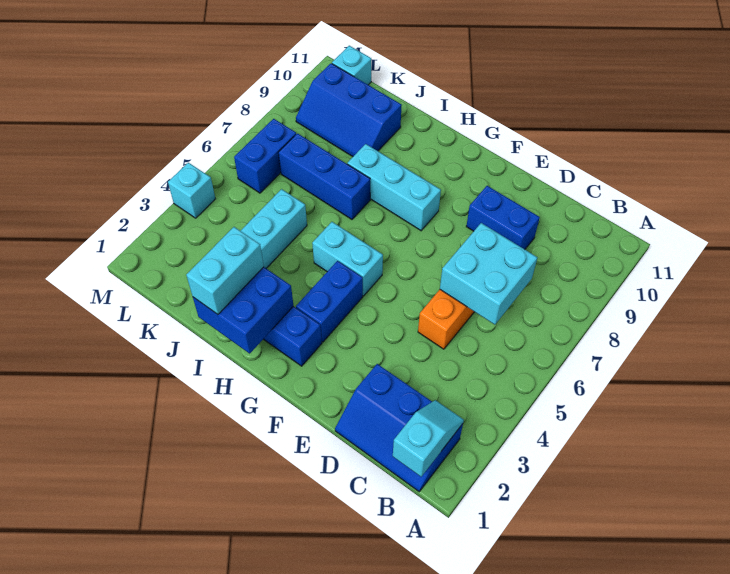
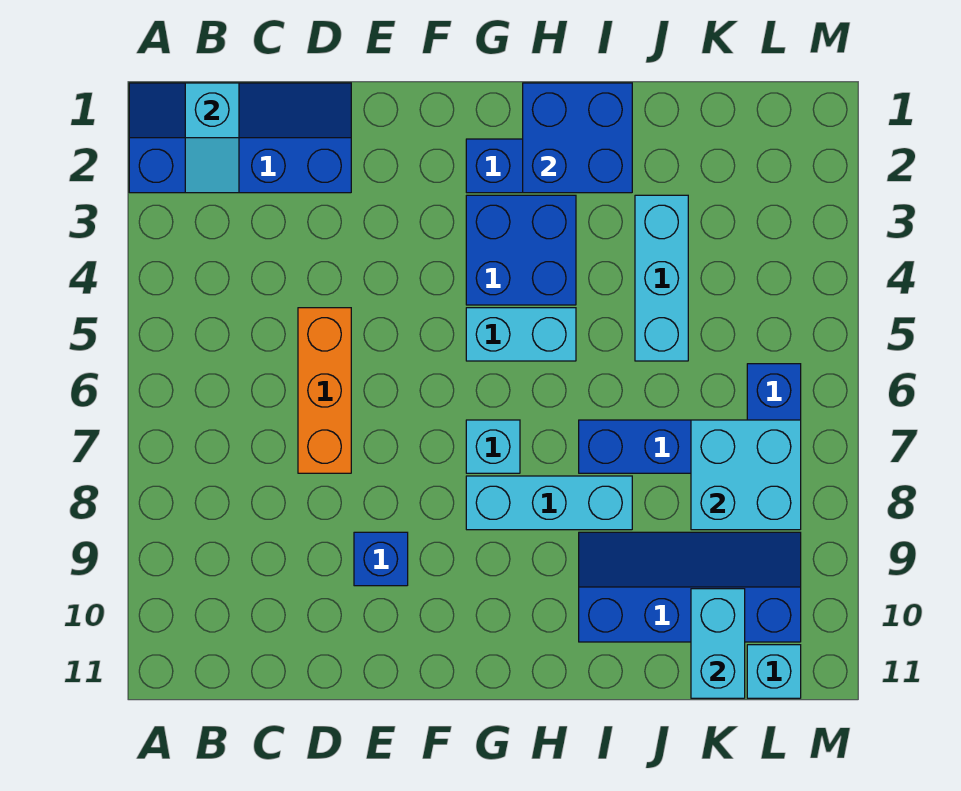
blue 2x3 slope [335,364,463,492] -> blue 2x4 slope [129,83,351,193]
cyan 2x2 brick [440,223,538,325] -> cyan 2x2 brick moved to [691,420,801,530]
blue 1x2 brick [466,186,540,249] -> blue 1x1 brick [354,532,408,586]
blue 1x2 brick [296,261,363,342] -> blue 2x2 brick [466,195,576,305]
cyan 1x2 brick [186,227,264,314] -> cyan 1x2 brick moved to [691,589,745,698]
blue 2x3 slope [296,63,402,157] -> blue 2x4 slope [579,532,801,642]
cyan 1x1 brick [168,163,215,218] -> cyan 1x1 brick moved to [466,420,520,473]

